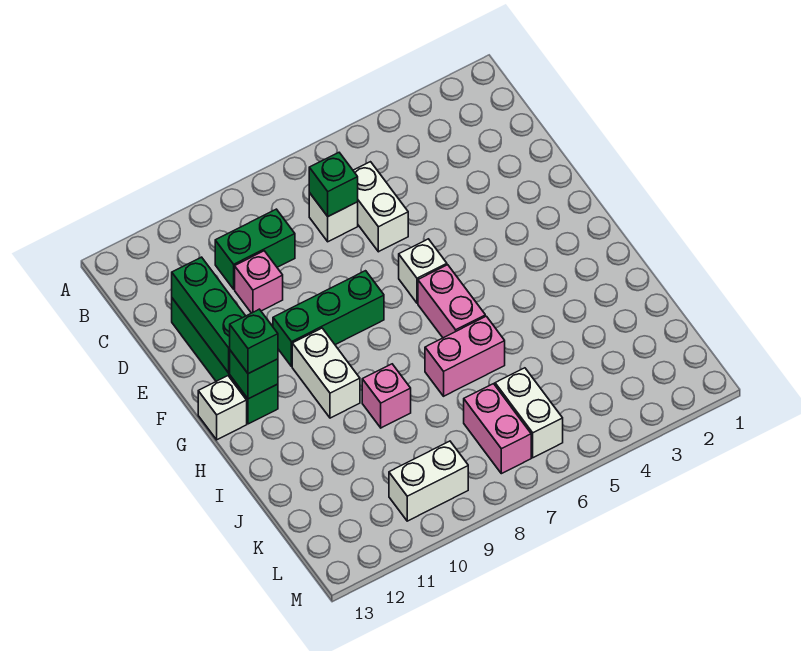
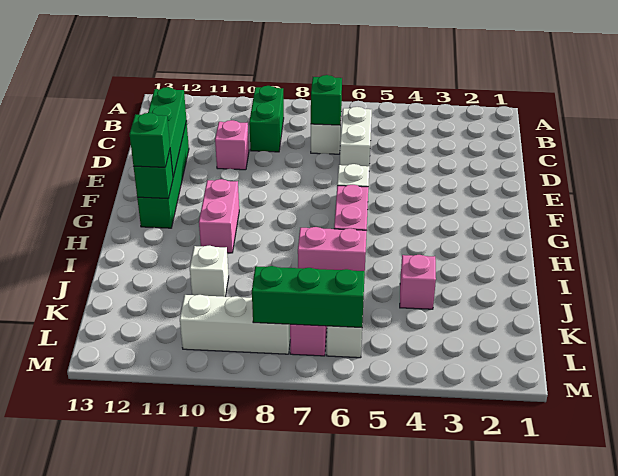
green 1x2 brick [215,209,295,289] -> green 1x2 brick turned to [249,86,284,152]
green 1x3 brick [273,271,384,367] -> green 1x3 brick moved to [252,266,365,328]
white 1x2 brick [292,328,360,418] -> pink 1x2 brick [199,179,239,253]
white 1x1 brick [198,376,247,440] -> white 1x1 brick moved to [190,246,229,297]
pink 1x1 brick [362,364,411,428] -> pink 1x1 brick moved to [400,255,436,309]
white 1x2 brick [389,441,468,521] -> white 1x3 brick [180,295,290,354]

